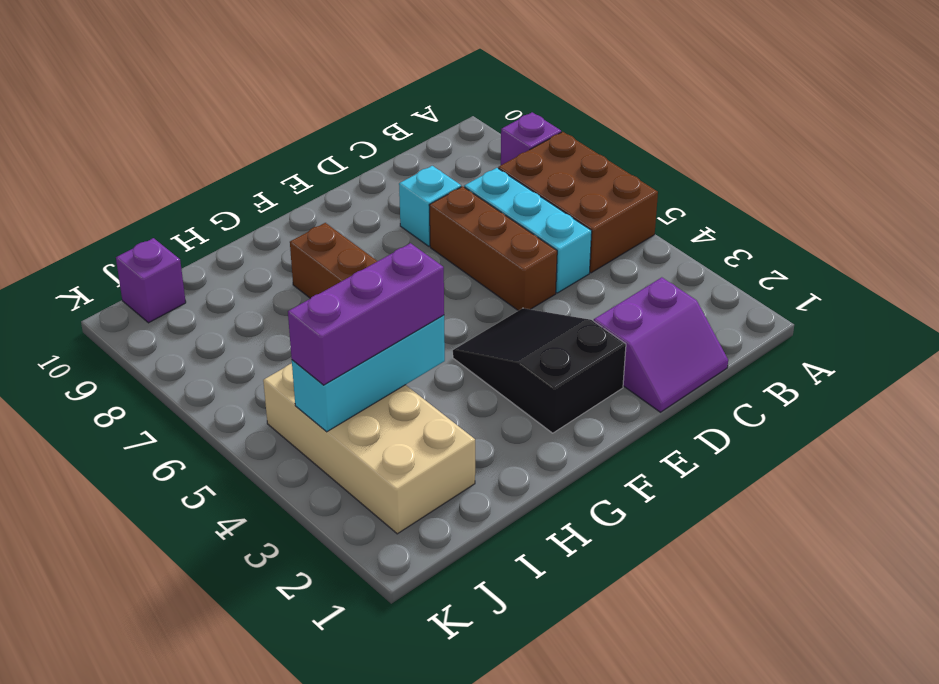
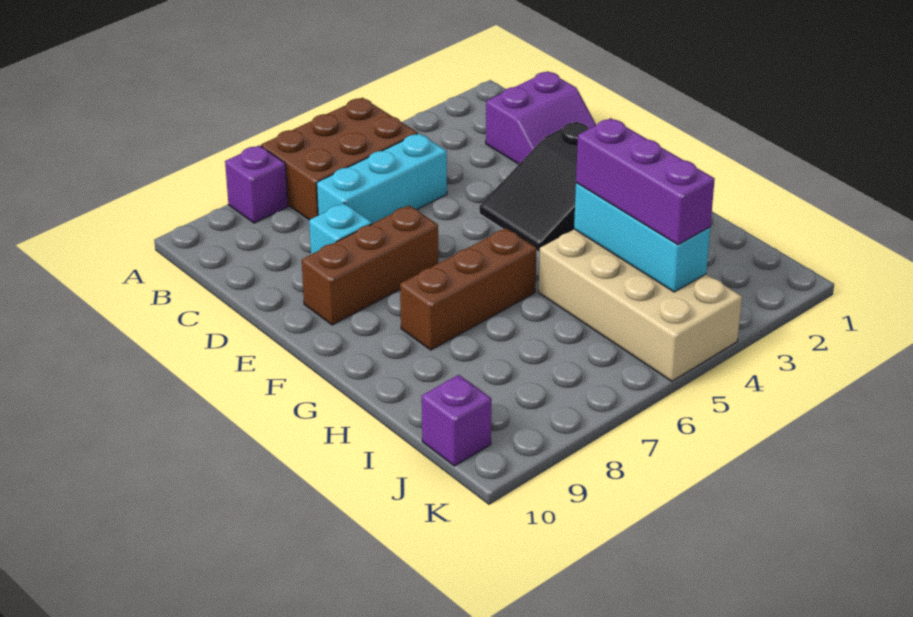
purple 2x2 slope [594,277,728,412] -> purple 2x2 slope turned to [486,71,596,164]
brown 1x3 brick [429,186,557,311] -> brown 1x3 brick moved to [302,206,438,325]
tan 2x4 brick [263,364,475,534] -> tan 2x4 brick turned to [539,229,742,381]

